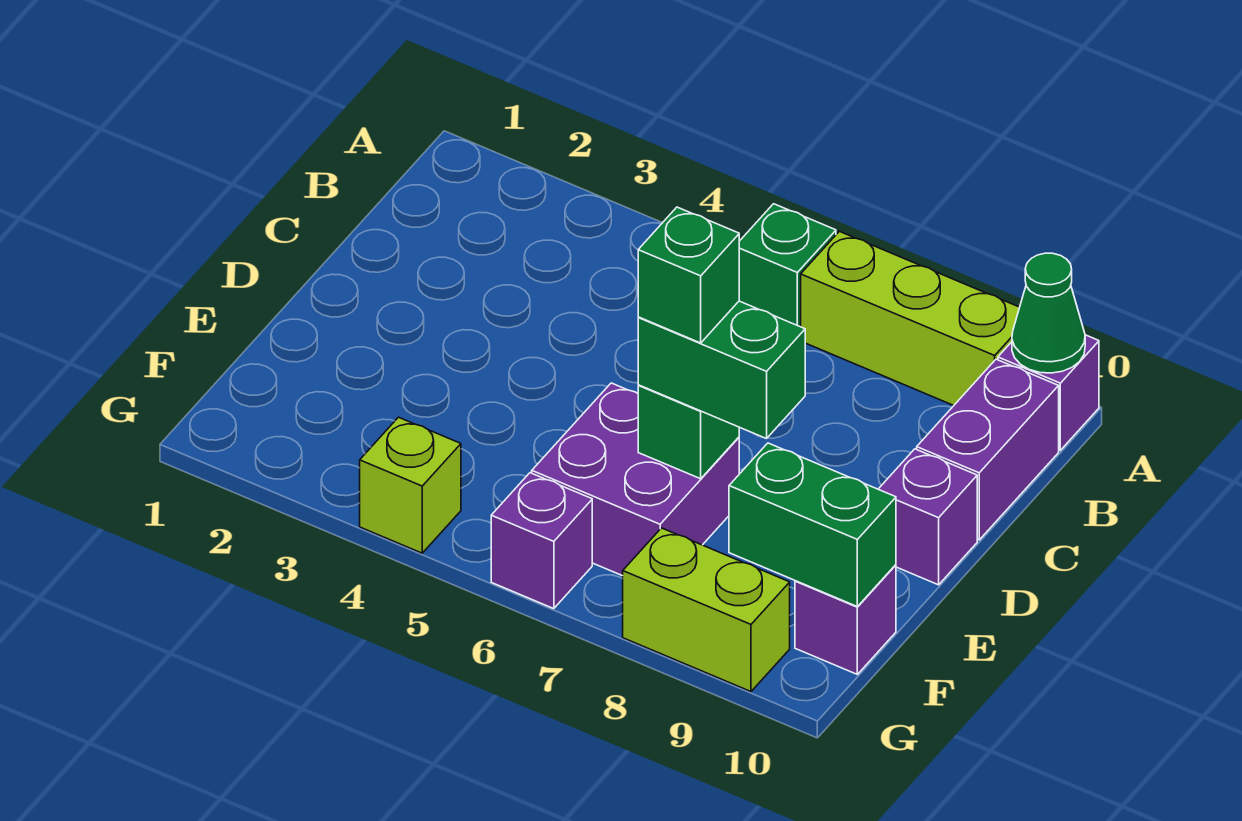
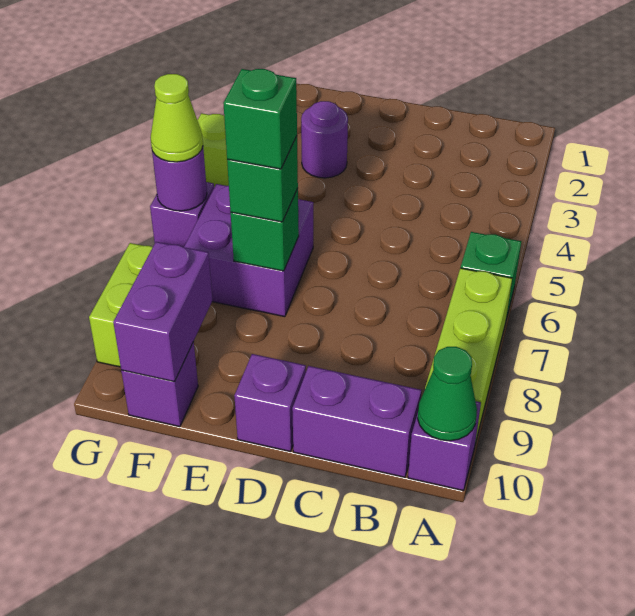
none -> purple 1x1 round brick [301,101,348,178]
green 1x2 brick [638,301,805,439] -> green 1x1 brick [227,136,298,222]
green 1x2 brick [729,443,896,606] -> purple 1x2 brick [113,242,212,382]
none -> purple 1x1 round brick [152,147,207,211]
none -> lime 1x1 cone [151,74,203,162]

